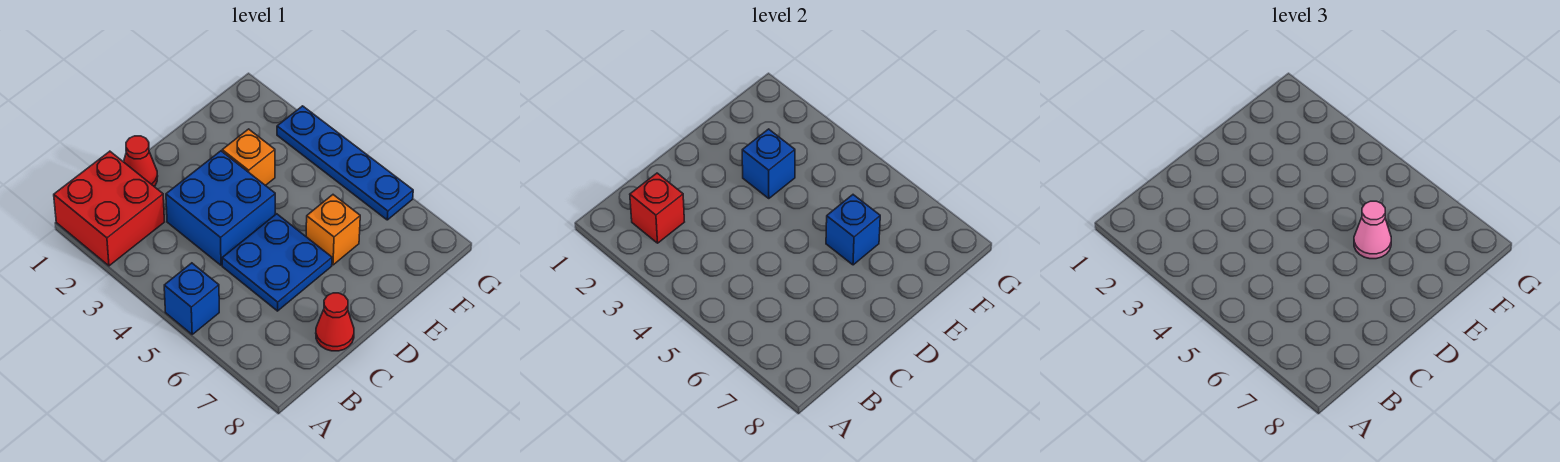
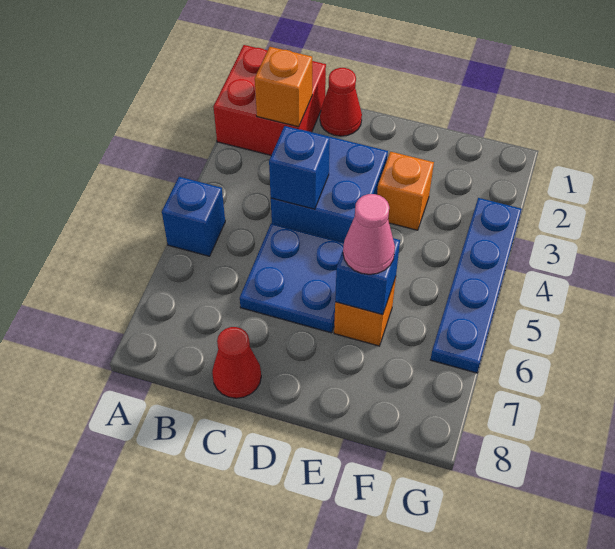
red 1x1 brick [630,173,684,243] -> orange 1x1 brick [255,47,312,127]
blue 1x1 brick [742,129,795,199] -> blue 1x1 brick moved to [269,126,330,209]

